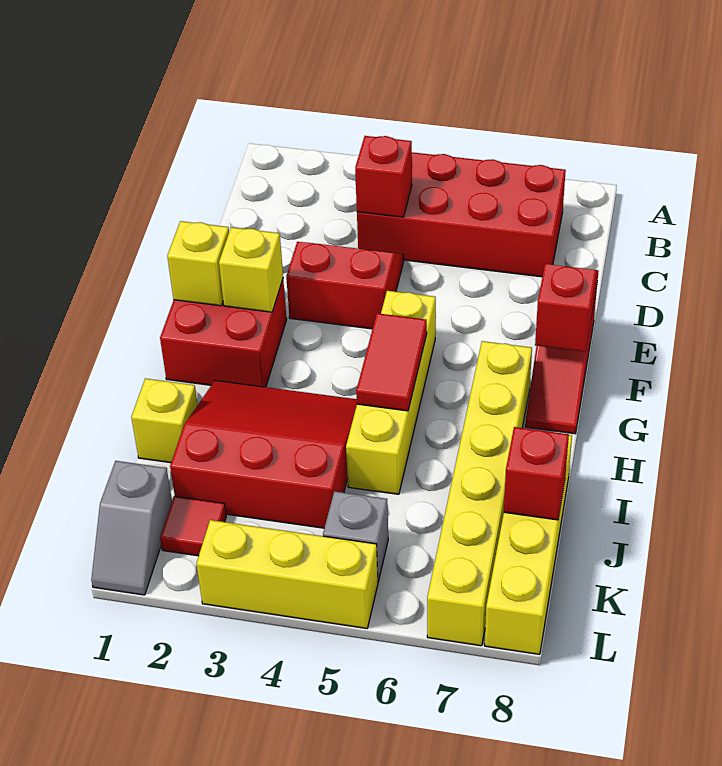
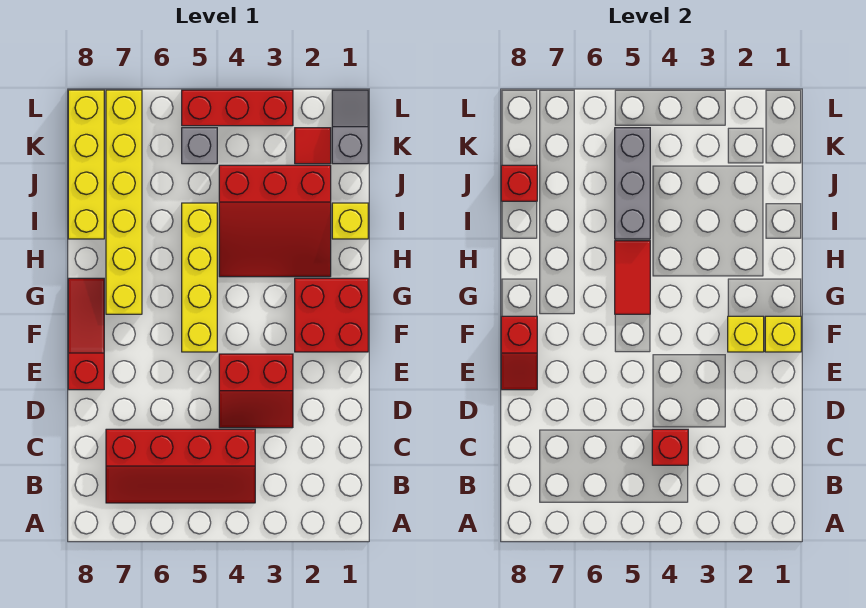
red 2x4 brick [357,152,566,277] -> red 2x4 slope [106,429,255,503]
none -> grey 1x3 brick [615,128,650,239]
yellow 1x3 brick [196,520,378,628] -> red 1x3 brick [182,90,293,126]

